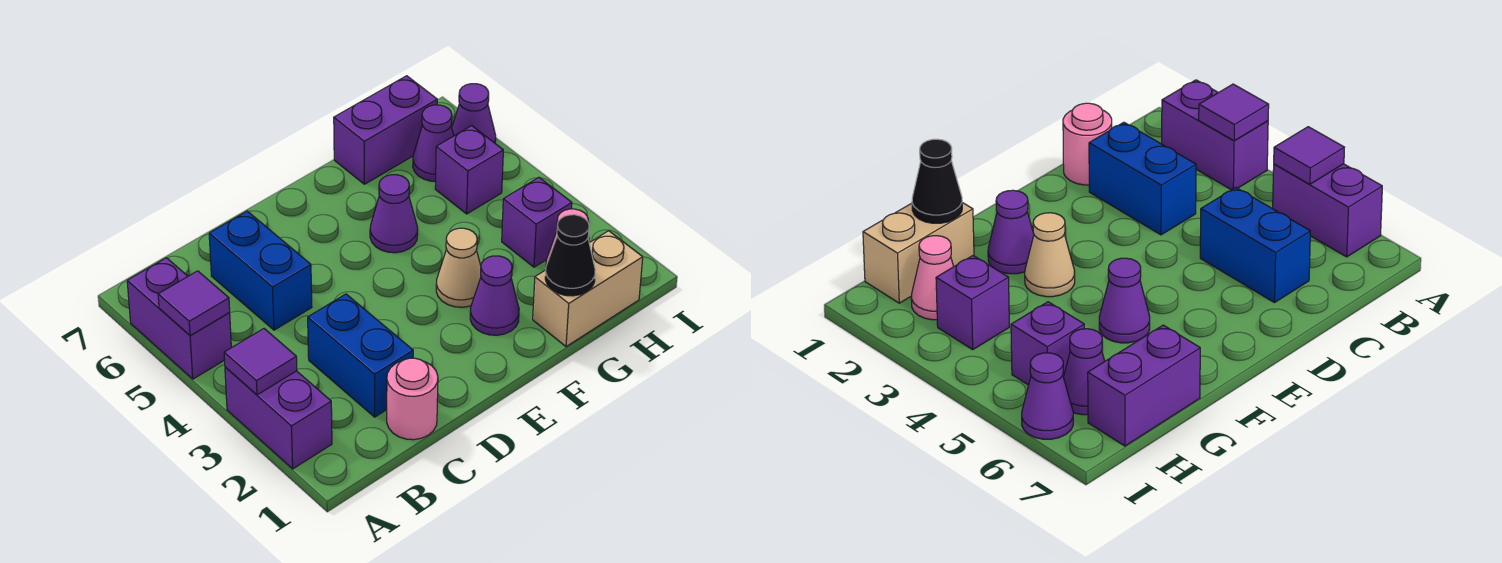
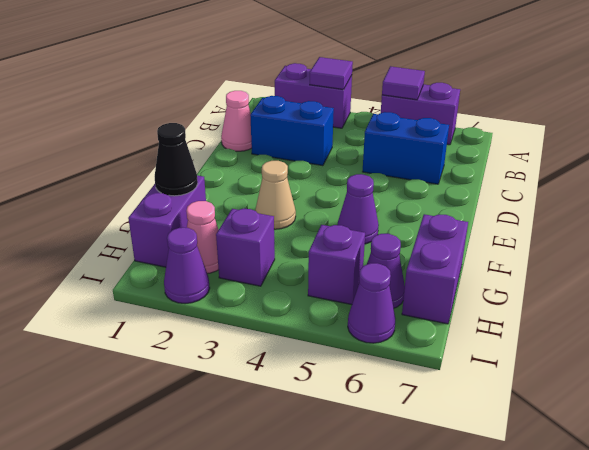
pink 1x1 round brick [387,358,438,440] -> pink 1x1 cone [221,91,252,151]
purple 1x1 cone [470,256,519,335] -> purple 1x1 cone moved to [164,228,210,304]
tan 1x2 brick [533,231,643,347] -> purple 1x2 brick [128,175,206,267]

